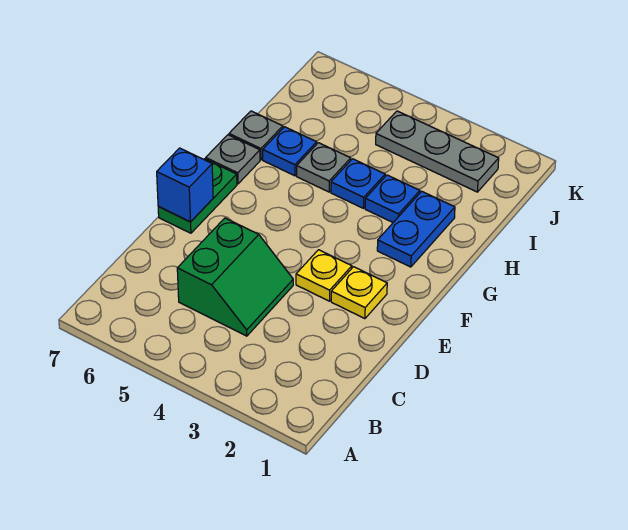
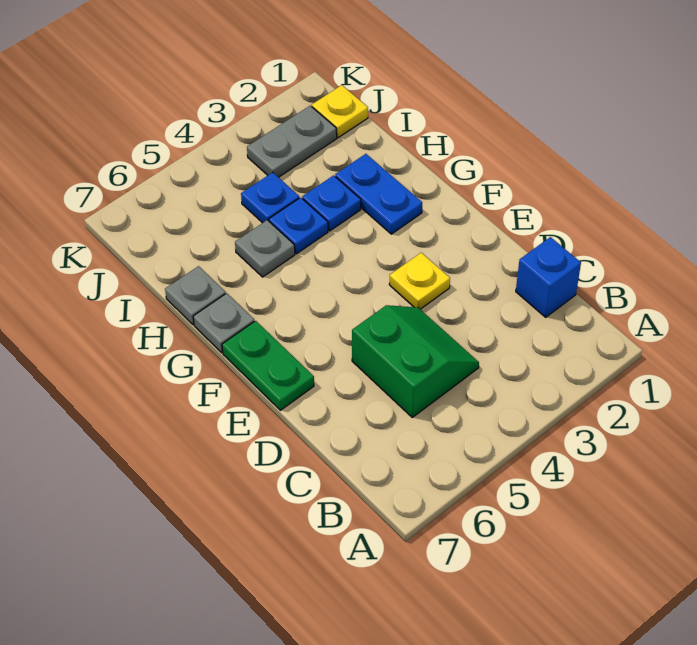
yellow 1x1 plate [331,267,387,319] -> yellow 1x1 plate moved to [312,85,368,138]
blue 1x1 brick [157,148,213,222] -> blue 1x1 brick moved to [516,237,581,317]
blue 1x1 plate [263,127,317,176] -> blue 1x1 plate moved to [241,172,299,223]
grey 1x3 plate [376,111,499,192] -> grey 1x2 plate [247,106,337,177]

